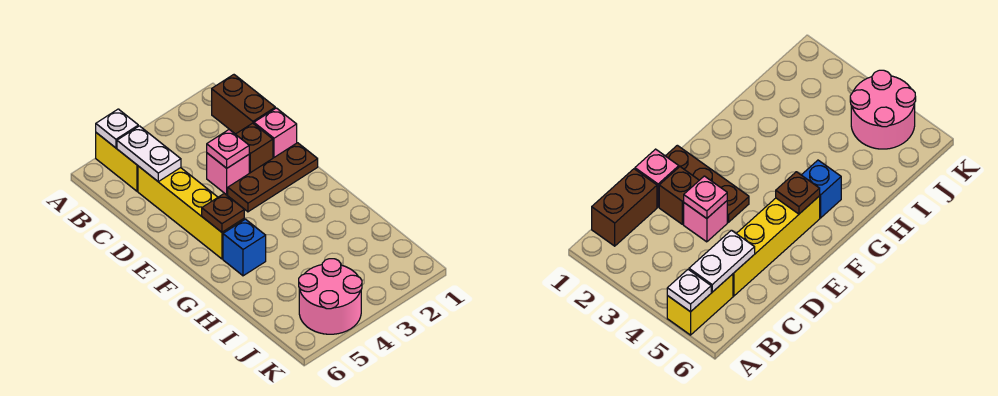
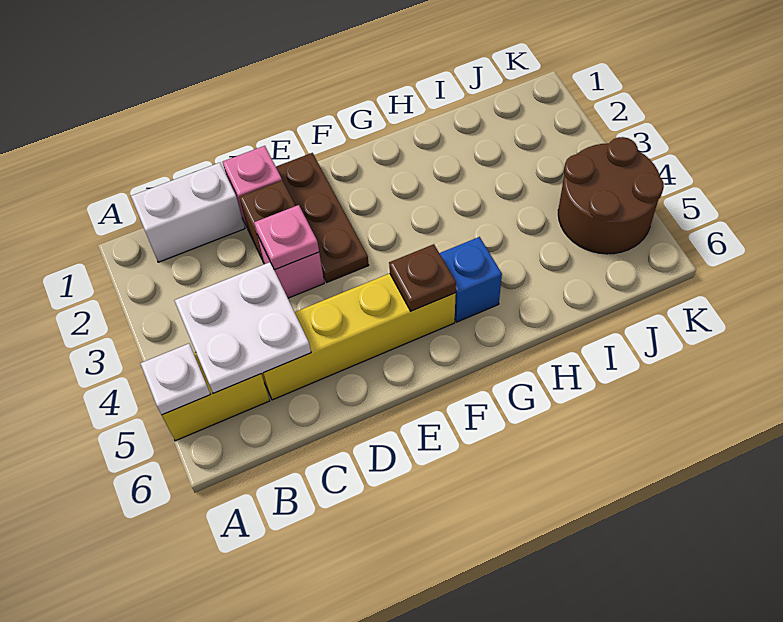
brown 1x2 brick [212,75,275,134] -> white 1x2 brick [131,163,245,262]
white 1x2 plate [117,126,181,182] -> white 2x2 plate [174,262,311,394]
pink 2x2 round brick [299,259,362,334] -> brown 2x2 round brick [558,137,664,254]

